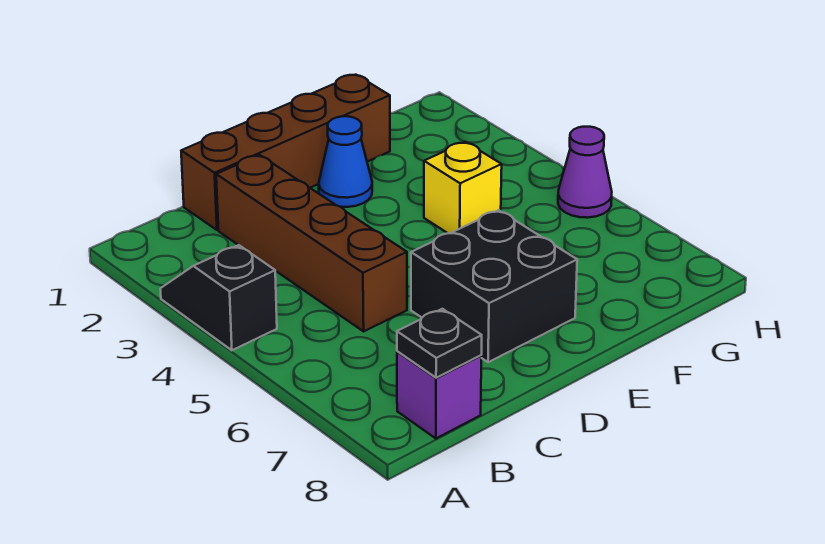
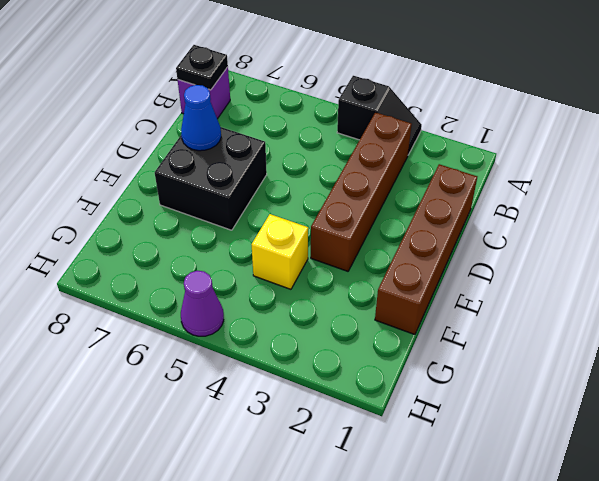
brown 1x4 brick [216,155,407,331] -> brown 1x4 brick turned to [311,112,412,271]
blue 1x1 cone [319,116,372,207] -> blue 1x1 cone moved to [181,85,221,151]

